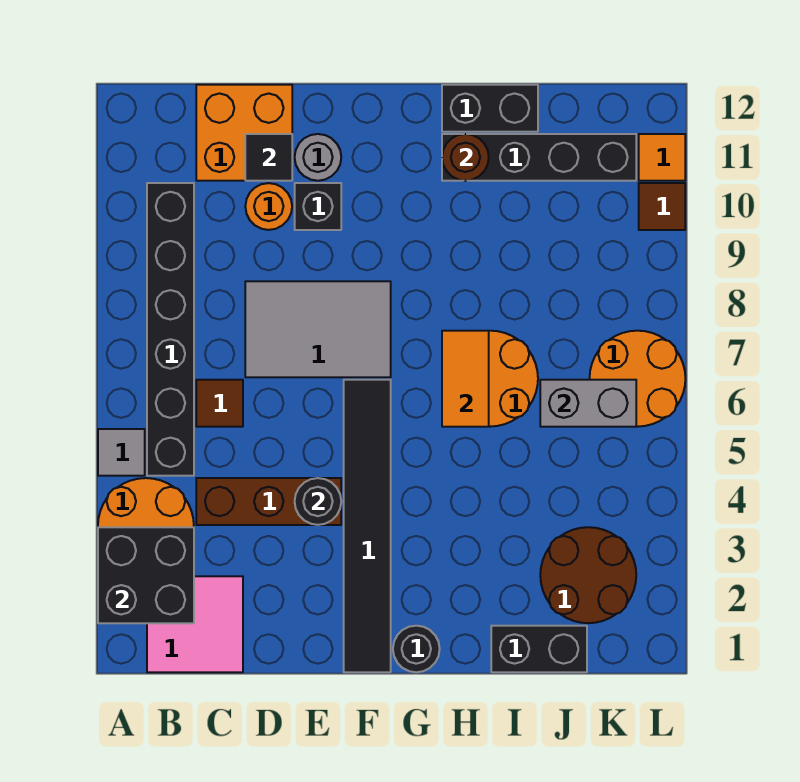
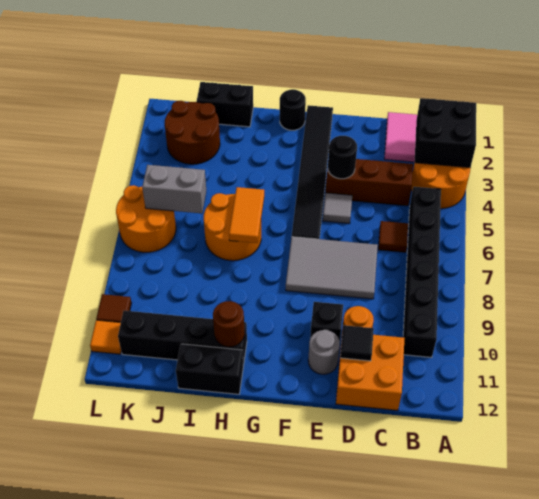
grey 1x1 tile [98,429,145,476] -> grey 1x1 tile moved to [323,193,352,224]

